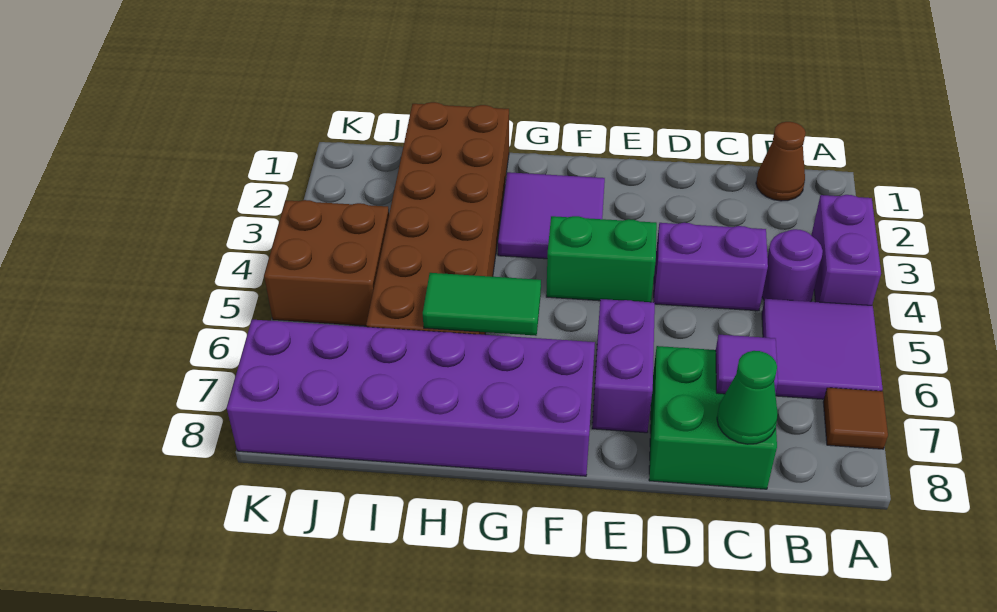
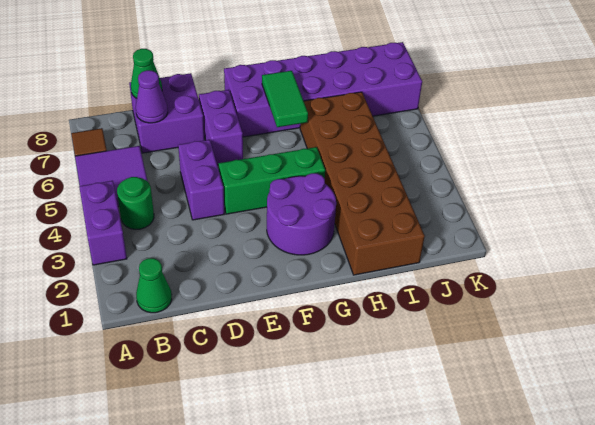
brown 1x1 cone [756,122,806,201] -> green 1x1 cone [136,258,172,313]
purple 1x1 round brick [762,229,823,302] -> green 1x1 round brick [117,177,154,229]
purple 1x2 brick [654,223,768,311] -> purple 1x2 brick turned to [178,140,224,220]
green 2x2 brick [649,346,777,489] -> purple 2x2 brick [129,73,205,153]
purple 1x1 tile [716,335,778,394] -> purple 1x1 cone [136,70,168,123]
green 1x2 brick [546,216,657,302] -> green 1x3 brick [218,147,325,214]
purple 2x2 tile [498,172,605,259] -> purple 2x2 round brick [267,173,336,255]
green 1x2 tile [423,273,541,336] -> green 1x2 tile turned to [262,71,308,127]
brown 2x2 brick [264,200,389,326] -> none

